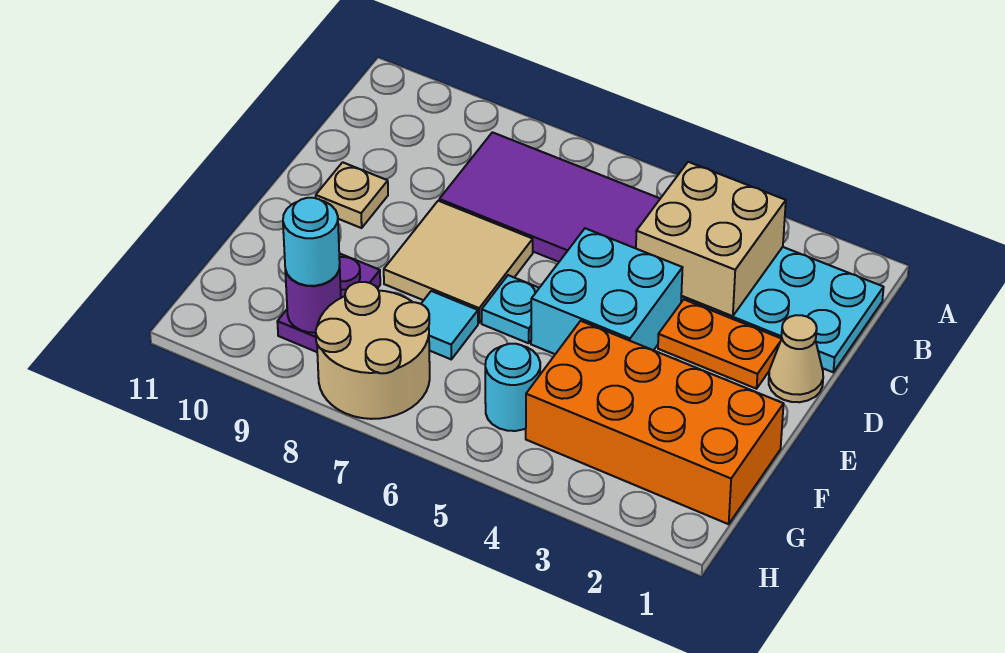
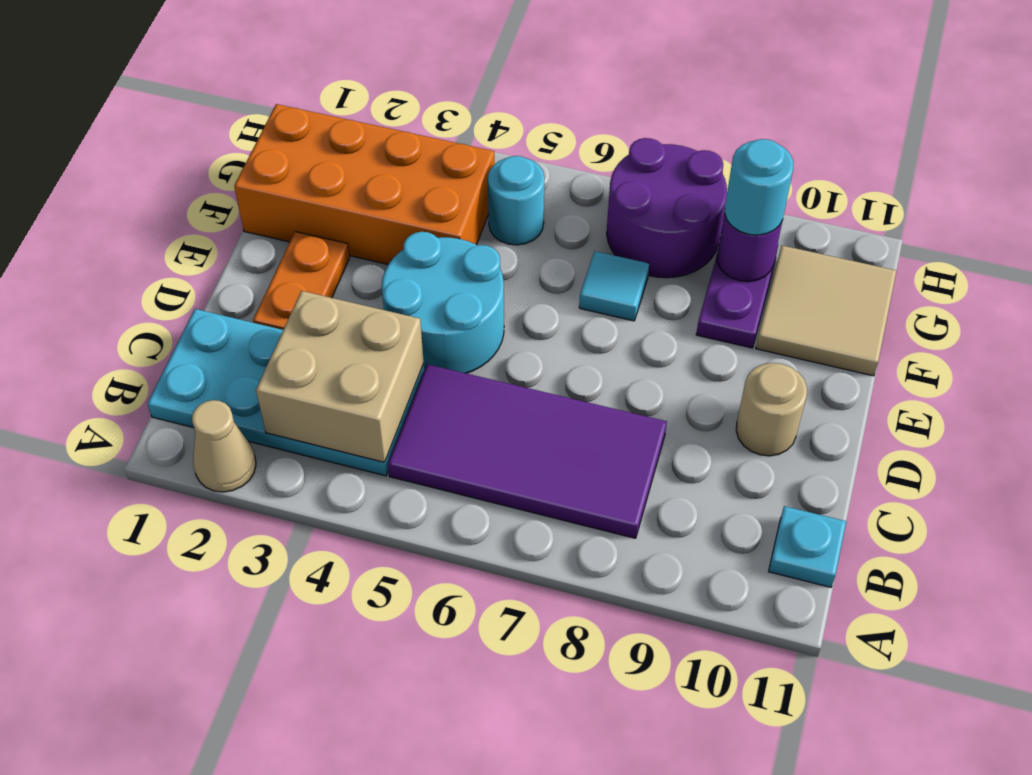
tan 1x1 cone [769,315,823,402] -> tan 1x1 cone moved to [192,400,256,492]
orange 1x2 plate [658,300,781,389] -> orange 1x2 plate turned to [253,232,350,330]
cyan 2x2 brick [531,228,683,354] -> cyan 2x2 round brick [382,232,504,373]
tan 2x2 tile [384,201,533,323] -> tan 2x2 tile moved to [756,246,897,376]
tan 1x1 plate [316,162,388,228] -> tan 1x1 round brick [736,363,807,456]
cyan 1x1 plate [482,275,539,343] -> cyan 1x1 plate moved to [769,506,846,587]
tan 2x2 round brick [316,282,430,419] -> purple 2x2 round brick [607,138,727,278]

